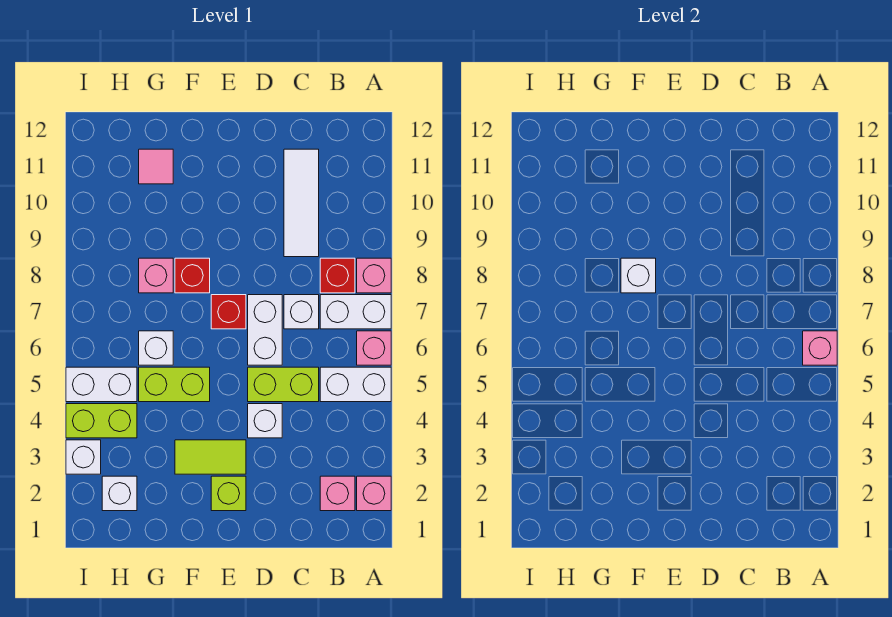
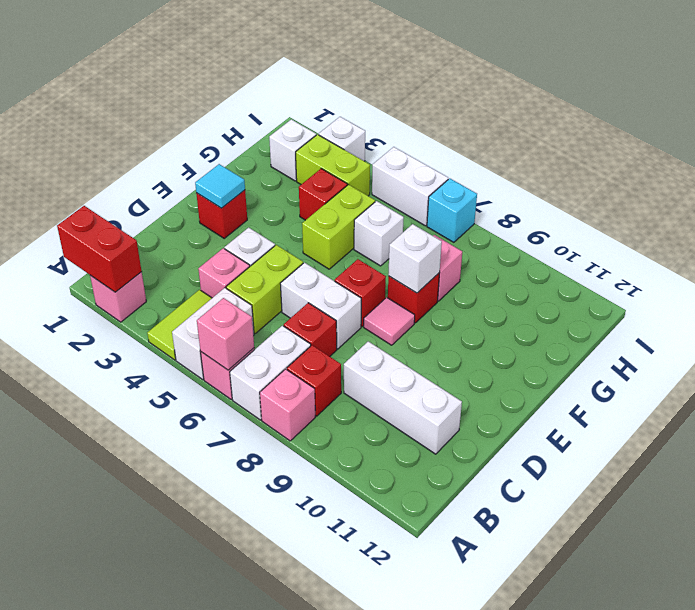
none -> red 1x2 brick [57,206,142,292]
pink 1x1 brick [320,476,355,511] -> pink 1x1 brick moved to [198,248,250,298]
white 1x1 brick [284,295,319,329] -> red 1x1 brick [284,303,337,356]
white 1x3 tile [284,149,319,257] -> white 1x3 brick [344,341,462,454]
lime 1x1 brick [211,476,246,511] -> red 1x1 brick [196,190,247,238]
none -> cyan 1x1 tile [195,164,245,208]
lime 1x2 tile [175,440,246,474] -> lime 1x2 tile moved to [147,290,212,360]
none -> red 1x1 brick [299,169,347,220]
pink 1x1 tile [139,149,173,184] -> pink 1x1 tile moved to [364,297,415,345]
lime 1x2 brick [66,404,137,438] -> lime 1x2 brick turned to [296,135,370,196]
white 1x2 brick [66,367,137,402] -> white 1x2 brick turned to [372,147,448,226]
none -> cyan 1x1 brick [427,178,477,242]

